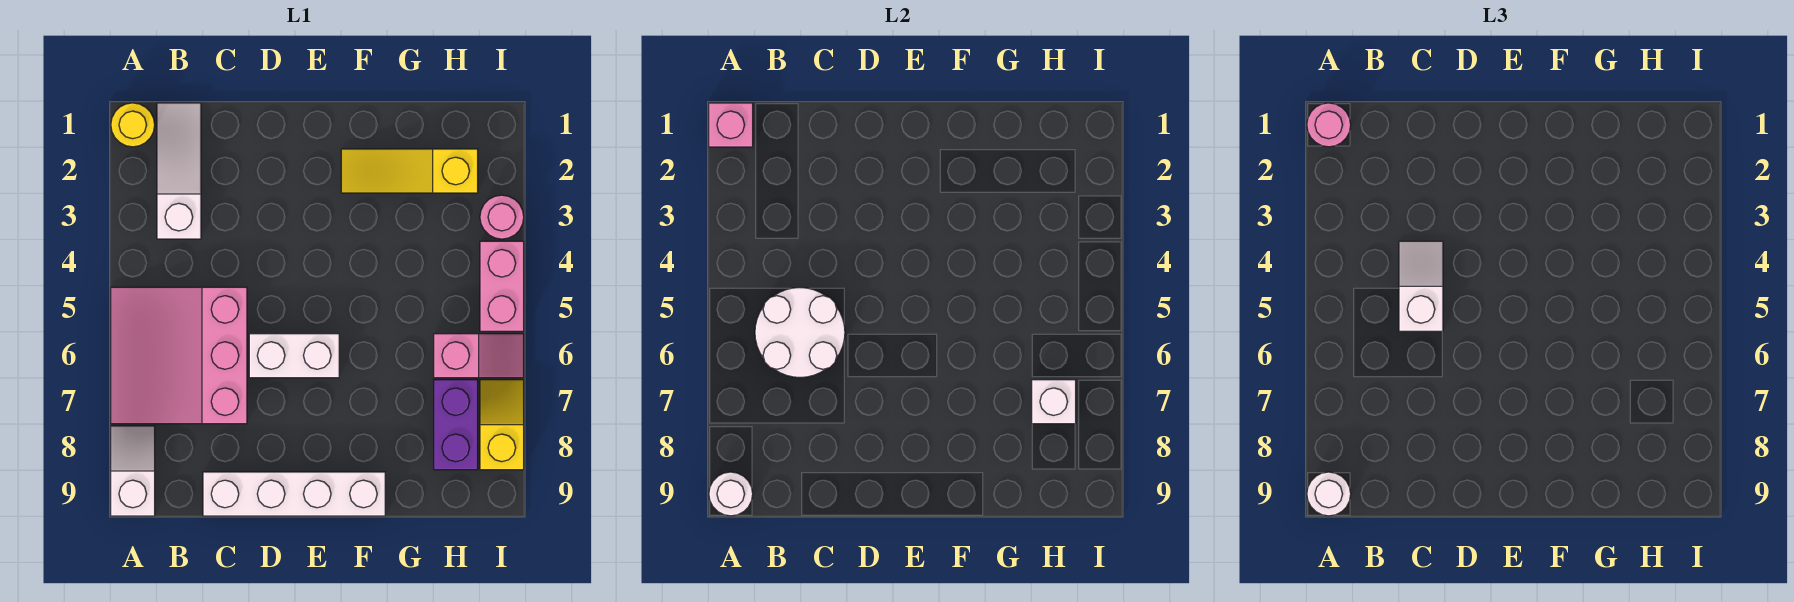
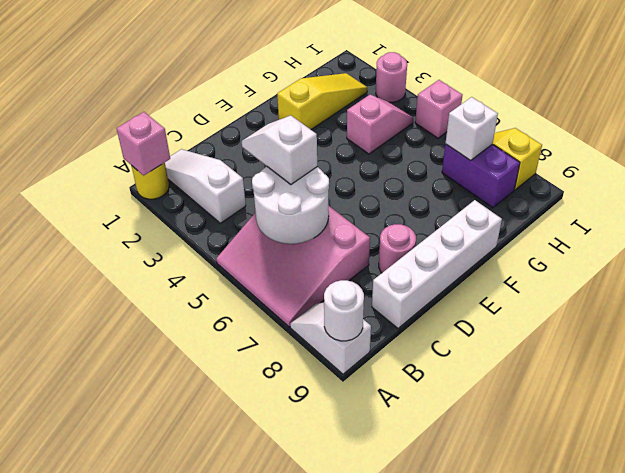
pink 1x1 round brick [1307,103,1351,147] -> pink 1x1 round brick moved to [379,224,416,273]
white 1x1 round brick [1307,472,1351,516] -> none
white 1x2 brick [249,334,339,378] -> none
yellow 1x3 slope [341,149,478,193] -> yellow 1x3 slope turned to [277,73,367,130]
pink 1x2 slope [434,334,524,378] -> pink 1x2 slope moved to [347,95,413,154]
pink 1x2 brick [480,241,524,331] -> pink 1x1 brick [415,80,462,138]

